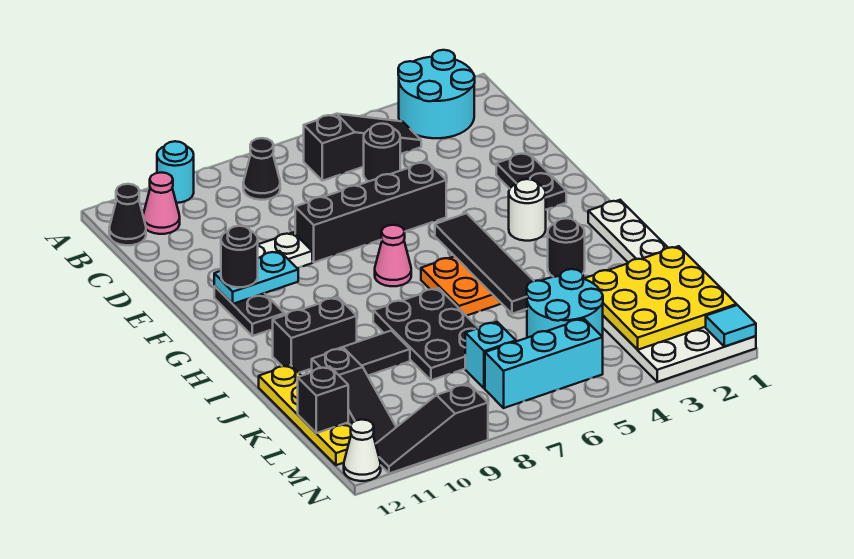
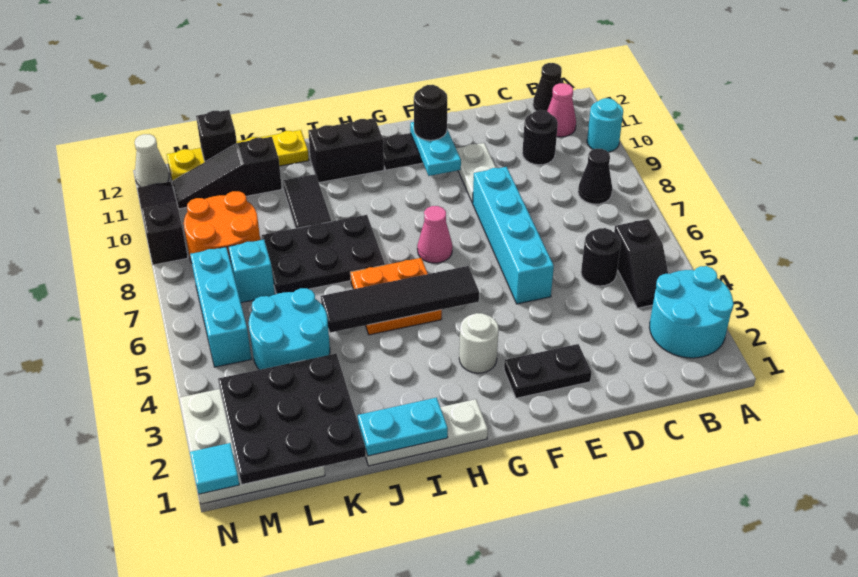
black 1x3 slope [304,114,421,181] -> black 1x2 slope [614,219,668,308]
black 1x4 brick [295,162,446,262] -> cyan 1x4 brick [473,167,554,304]
none -> cyan 1x2 plate [358,398,448,456]
black 1x1 round brick [548,218,585,277] -> black 1x1 round brick moved to [522,110,558,165]
black 1x2 brick [273,297,357,373] -> black 1x2 brick turned to [308,118,384,183]
yellow 3x3 plate [584,246,737,350] -> black 3x3 plate [218,354,366,484]
none -> orange 2x2 round brick [184,191,260,263]

